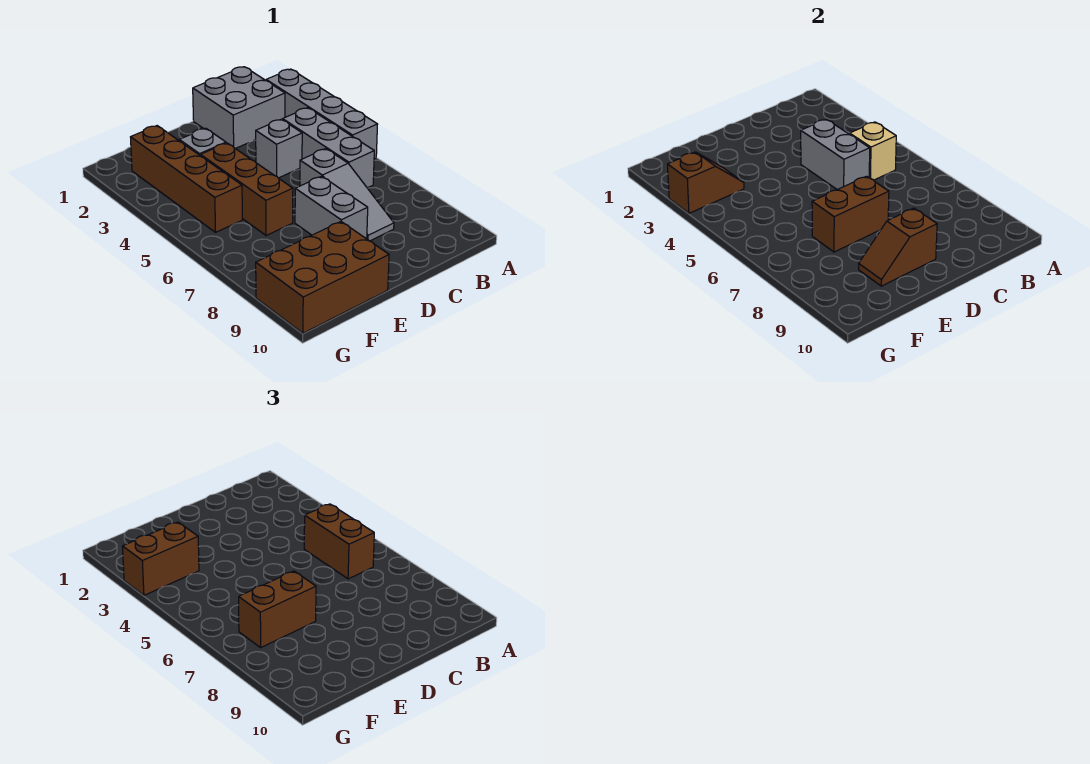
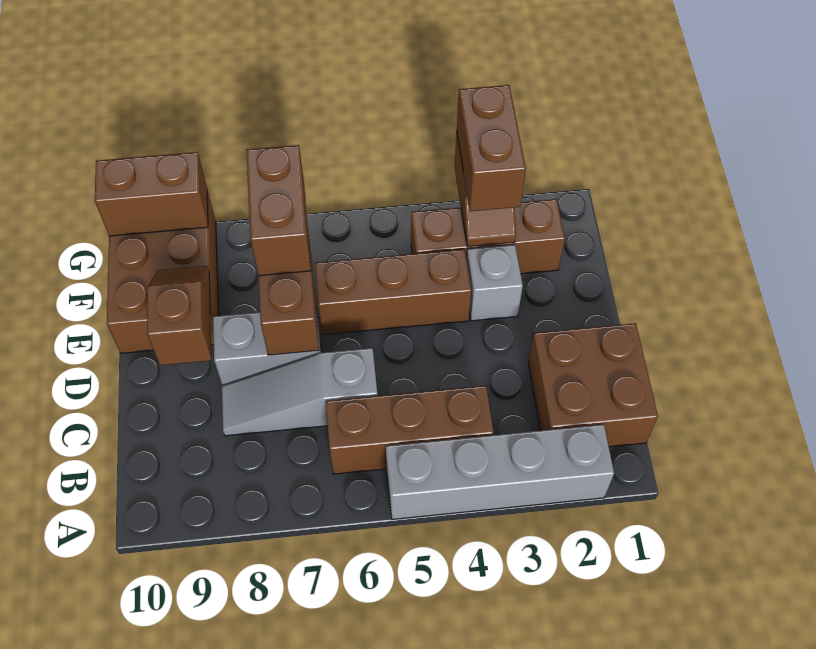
grey 2x2 brick [193,67,285,149] -> brown 2x2 brick [528,323,658,447]
grey 1x3 brick [283,108,374,188] -> brown 1x3 brick [326,386,494,474]
tan 1x1 brick [850,122,896,180] -> none
brown 1x2 brick [304,504,374,579] -> brown 1x2 brick moved to [95,152,208,236]
grey 1x1 brick [256,119,302,178] -> none
grey 1x2 brick [801,119,870,190] -> none
brown 1x4 brick [131,126,242,232] -> brown 1x3 brick [411,199,565,274]

